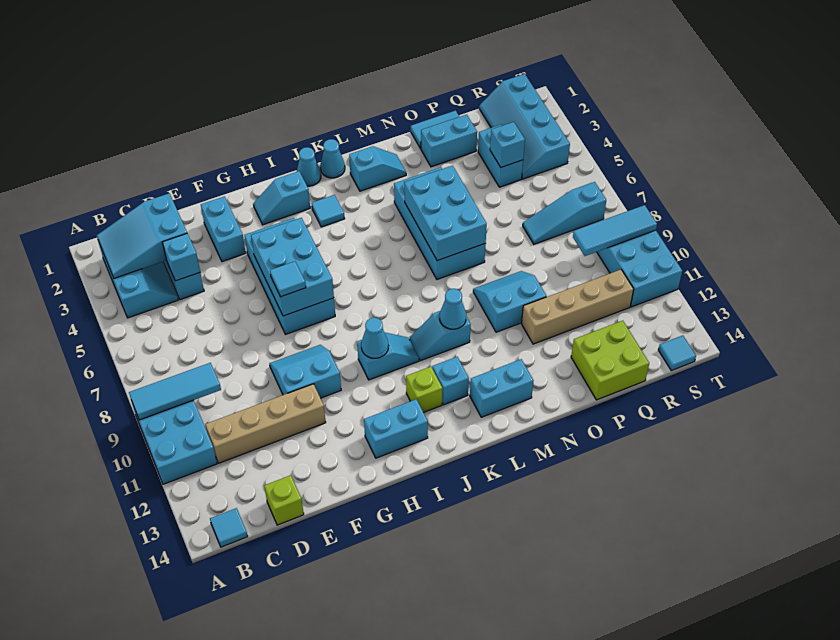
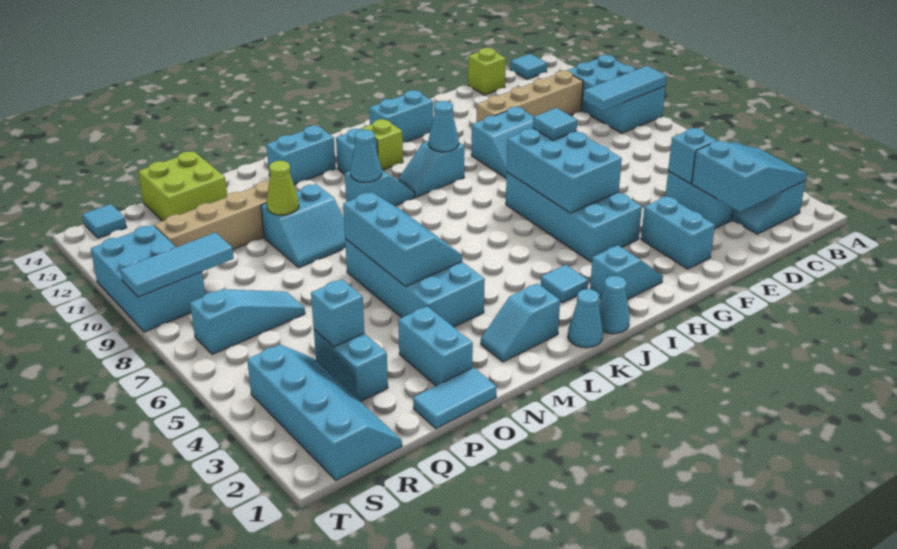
cyan 2x3 brick [404,166,487,261] -> cyan 2x3 slope [343,192,462,286]
cyan 1x2 brick [421,114,477,167] -> cyan 1x2 brick turned to [398,306,473,386]
none -> lime 1x1 cone [266,161,299,215]

